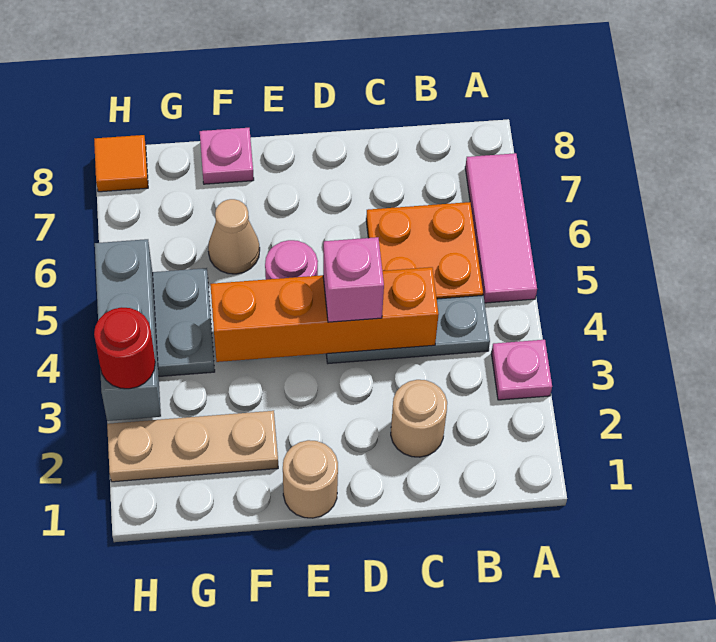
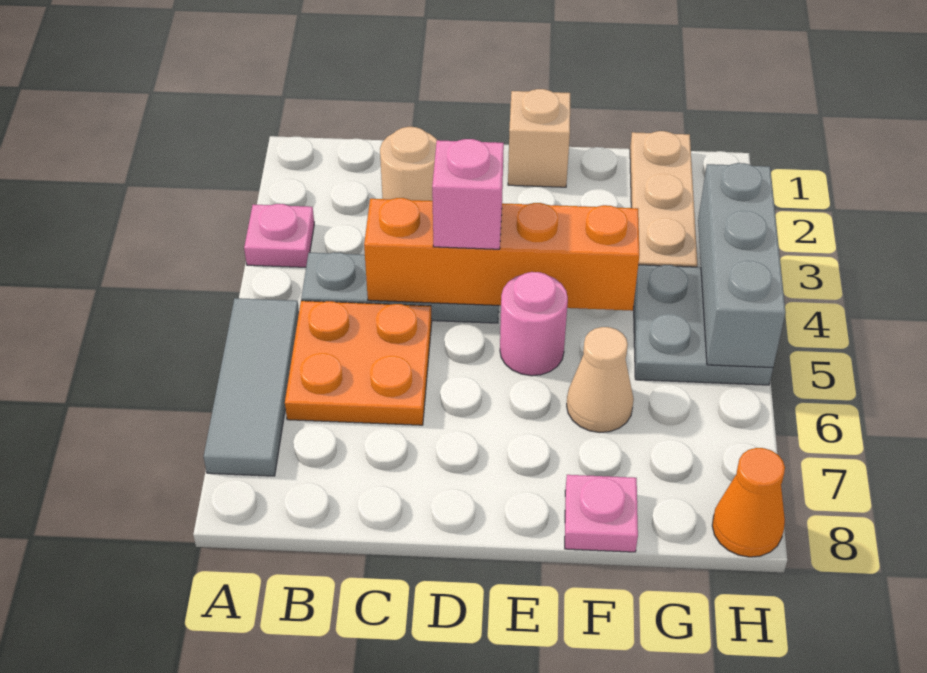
pink 1x3 tile [465,153,537,303] -> grey 1x3 tile [204,298,299,476]
tan 1x1 round brick [283,440,338,518] -> tan 1x1 brick [508,89,570,187]
tan 1x3 plate [107,411,278,482] -> tan 1x3 plate turned to [630,131,698,267]
red 1x1 round brick [94,307,155,389] -> none
orange 1x1 tile [94,135,148,192] -> orange 1x1 cone [712,448,785,557]

